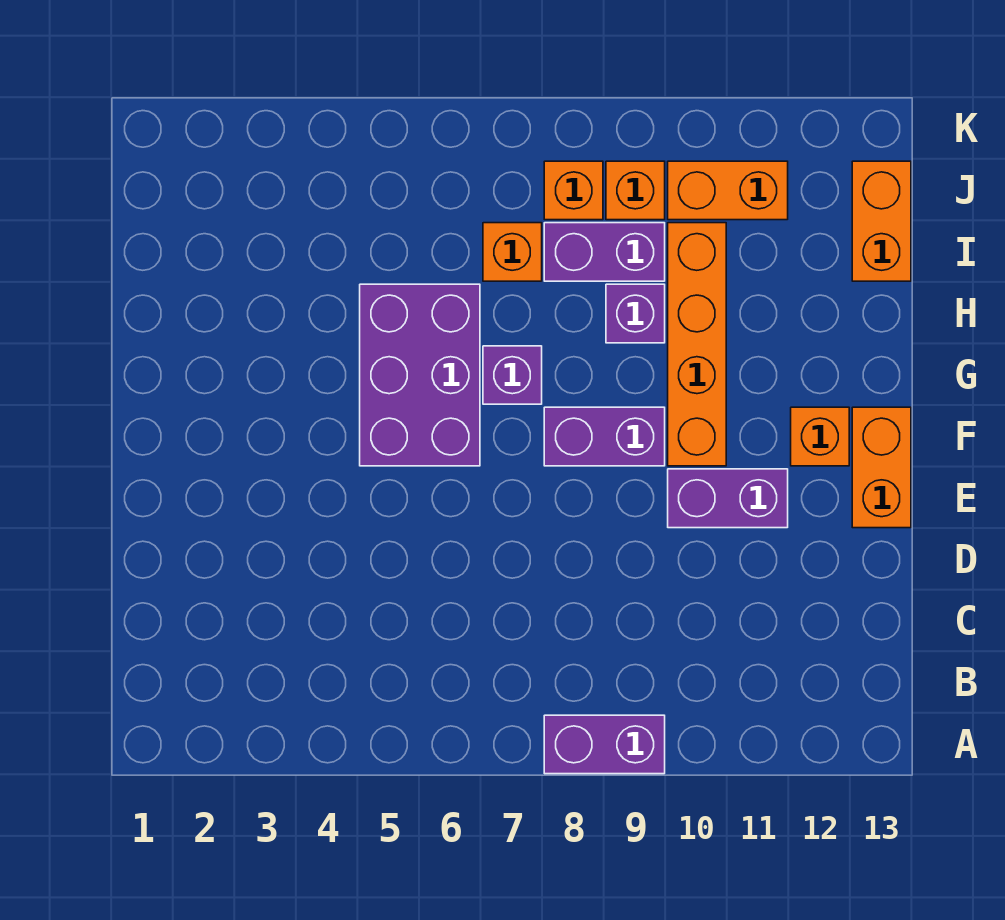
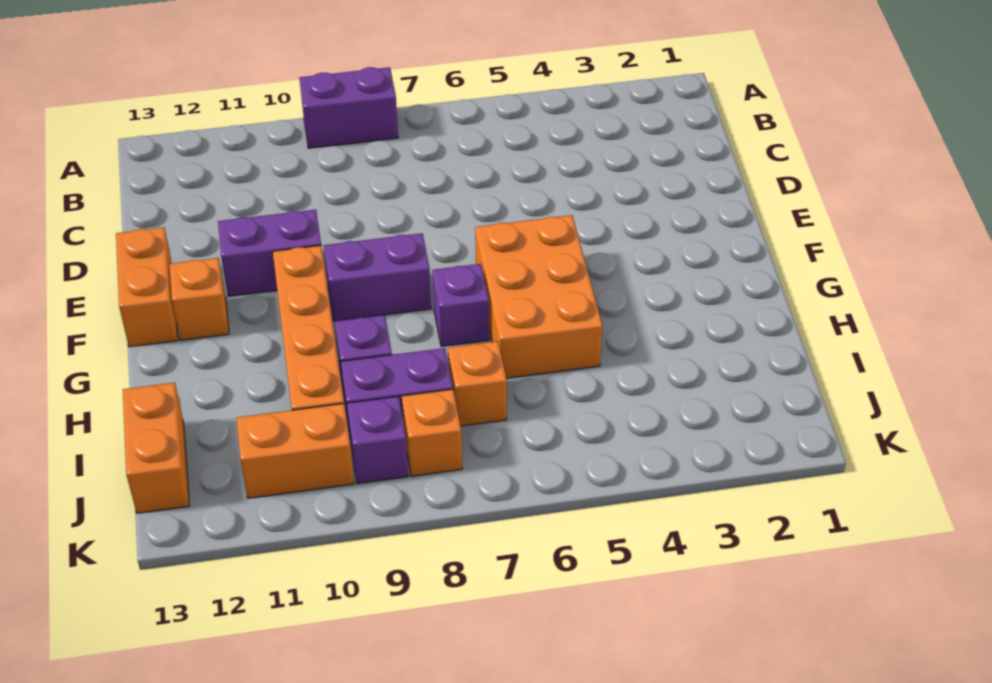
purple 2x3 brick [360,284,480,466] -> orange 2x3 brick [475,215,603,378]
orange 1x1 brick [606,161,665,220] -> purple 1x1 brick [347,396,408,484]

